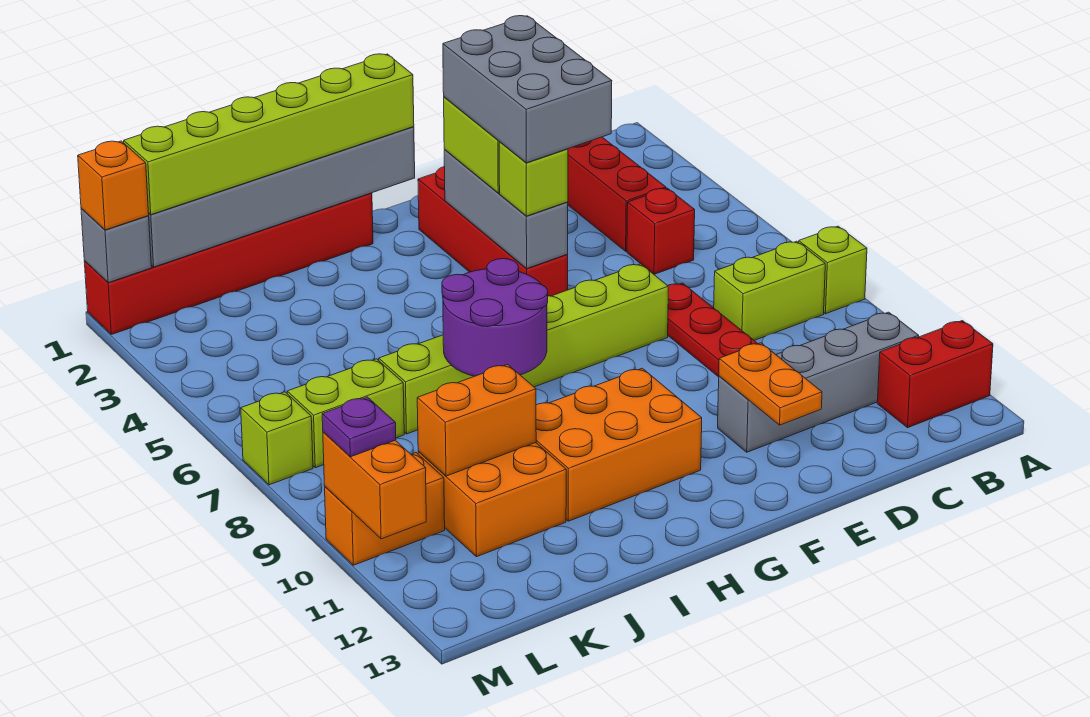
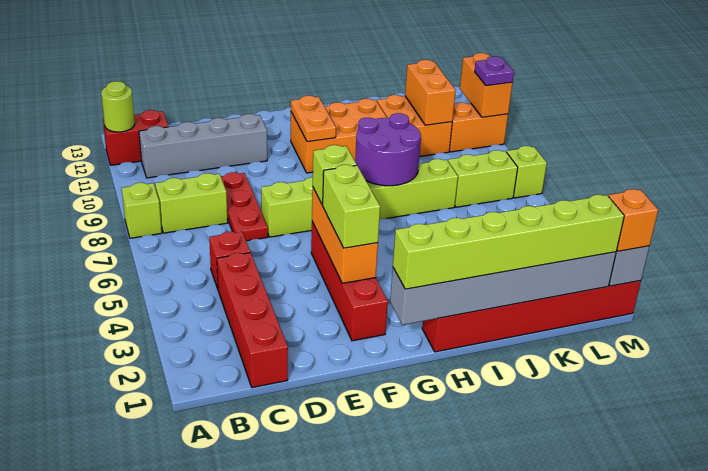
none -> lime 1x1 round brick [101,81,135,132]
grey 2x3 brick [443,16,612,163] -> none
orange 1x2 plate [719,343,822,425] -> orange 1x2 plate moved to [291,96,336,142]
grey 1x3 brick [444,150,568,268] -> orange 1x3 brick [312,188,378,283]
orange 1x2 brick [417,364,536,476] -> orange 1x2 brick turned to [405,60,456,125]

